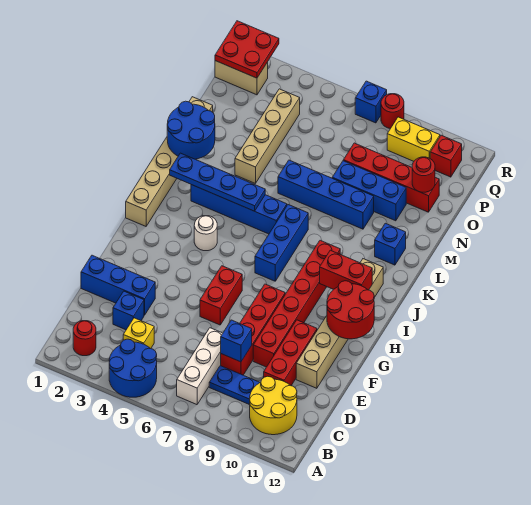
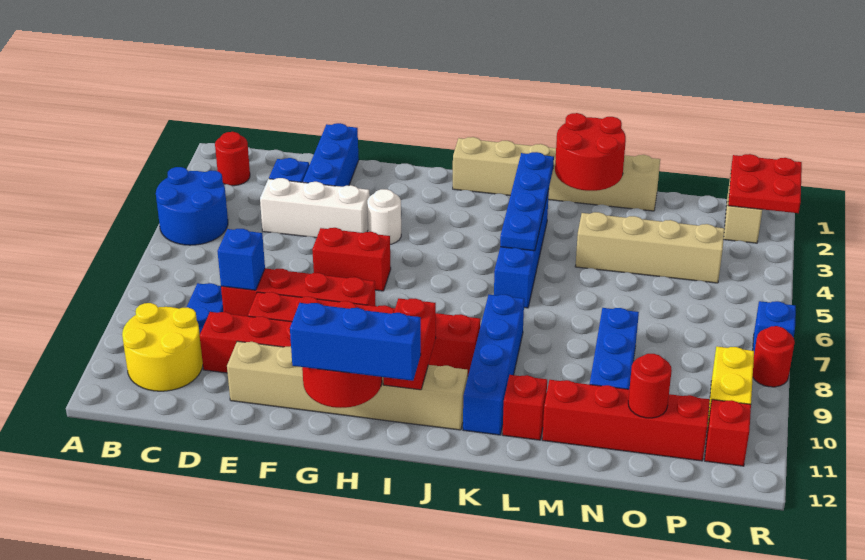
white 1x3 brick [177,328,223,405] -> white 1x3 brick moved to [260,178,370,238]
yellow 1x1 brick [123,318,154,349] -> none
white 1x1 round brick [194,216,217,251] -> white 1x1 round brick moved to [367,189,401,244]
blue 1x3 brick [255,205,308,281] -> blue 1x3 brick moved to [290,303,421,381]
blue 2x2 round brick [167,101,215,159] -> red 2x2 round brick [555,113,626,191]
blue 1x1 brick [375,223,406,265] -> red 1x1 brick [502,375,547,440]
blue 1x4 brick [278,160,374,229] -> blue 1x4 brick moved to [463,295,524,435]
red 1x4 brick [343,143,439,212] -> red 1x4 brick turned to [542,380,710,461]

